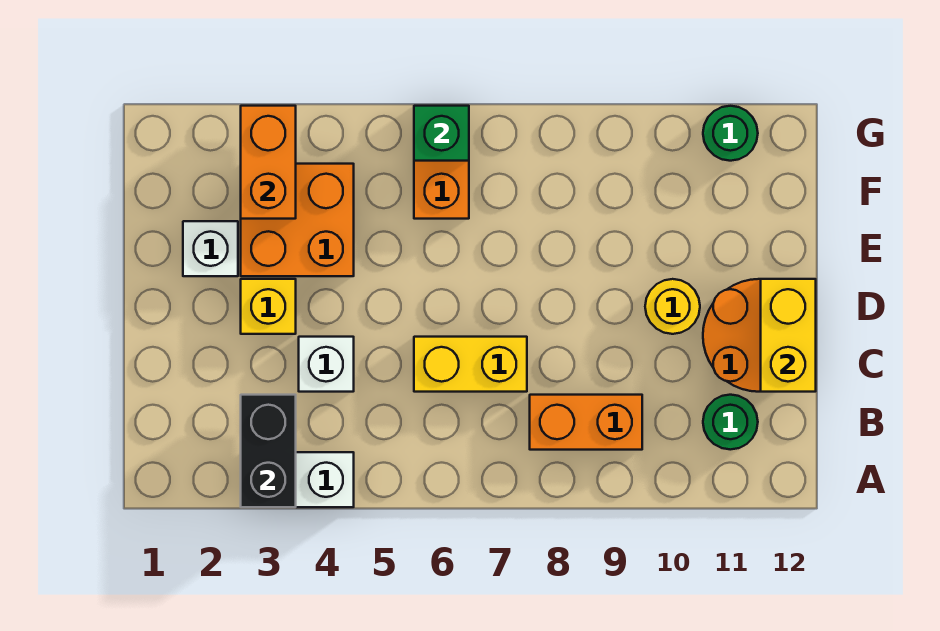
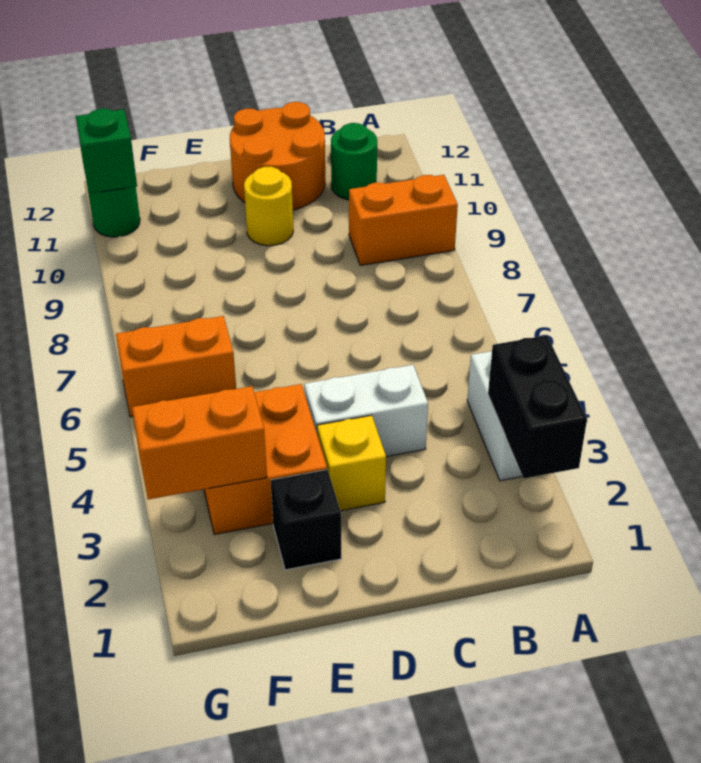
black 1x2 brick [241,395,296,507] -> black 1x2 brick turned to [488,335,587,478]
orange 1x2 brick [530,395,642,450] -> orange 1x2 brick turned to [349,175,458,265]
white 1x1 brick [299,337,354,392] -> white 1x2 brick [304,365,428,457]
yellow 1x2 brick [414,337,527,392] -> none
yellow 1x2 brick [761,279,816,392] -> none
white 1x1 brick [183,221,238,276] -> black 1x1 brick [271,470,341,570]
green 1x1 brick [414,106,469,161] -> green 1x1 brick moved to [76,109,137,194]

